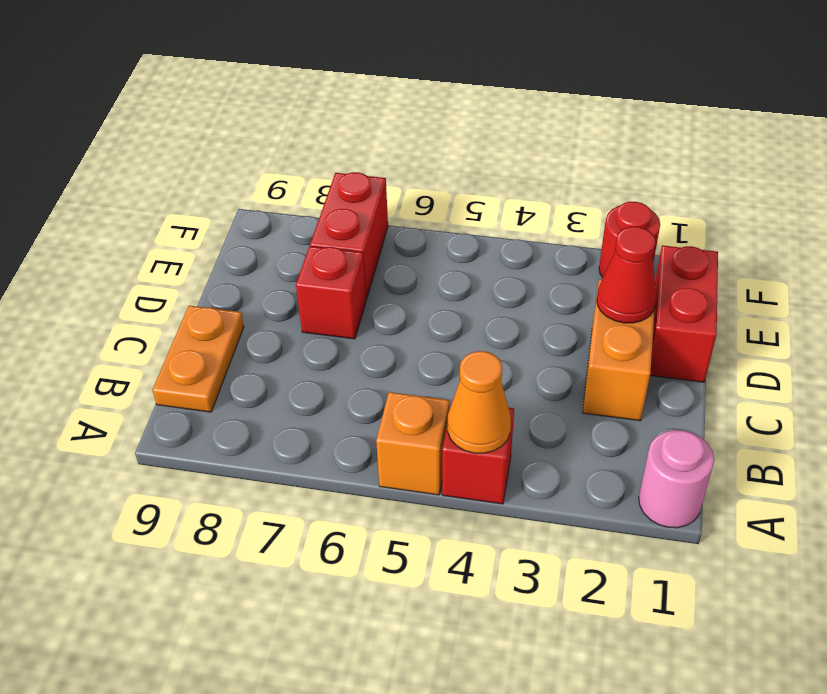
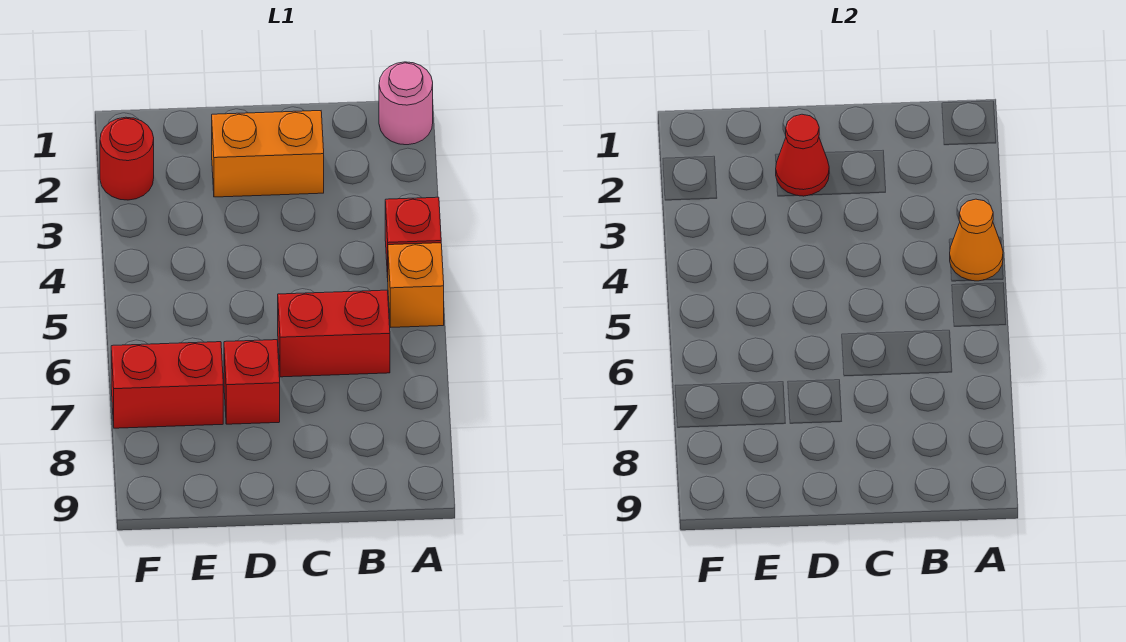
orange 1x2 plate [153,306,244,412] -> none
red 1x2 brick [650,245,718,382] -> red 1x2 brick moved to [278,290,390,377]

